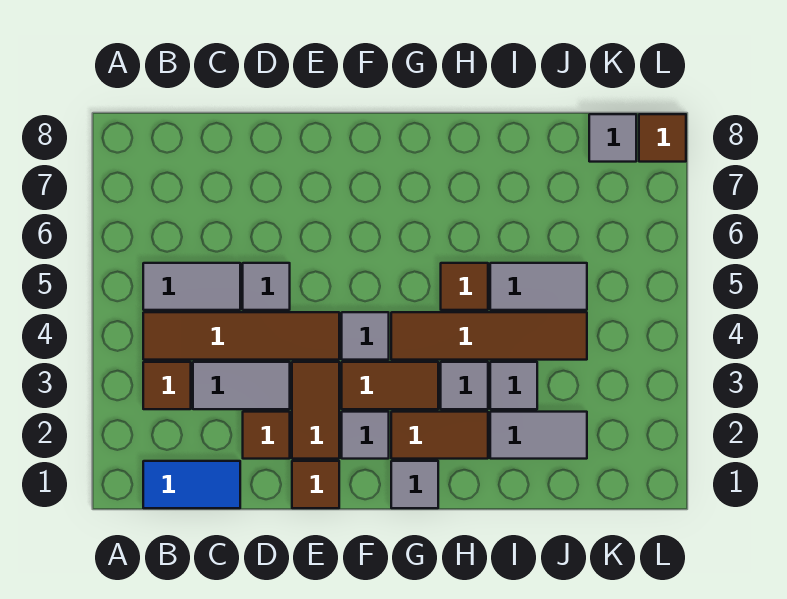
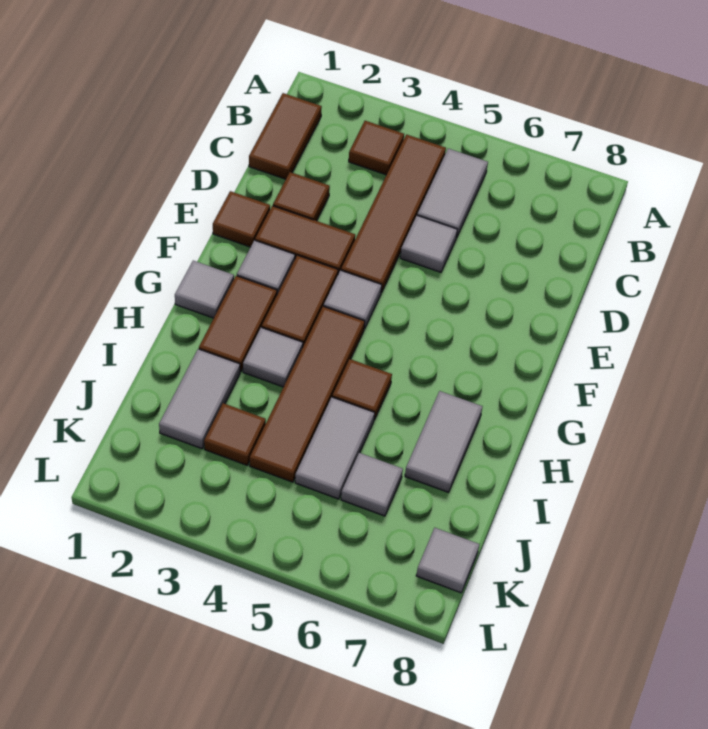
blue 1x2 tile [143,461,240,508] -> brown 1x2 tile [249,93,322,179]
grey 1x2 tile [193,362,290,409] -> grey 1x2 tile moved to [405,391,483,492]
grey 1x1 tile [490,362,537,409] -> grey 1x1 tile moved to [341,453,403,516]
brown 1x1 tile [639,114,686,162] -> brown 1x1 tile moved to [204,403,266,465]

